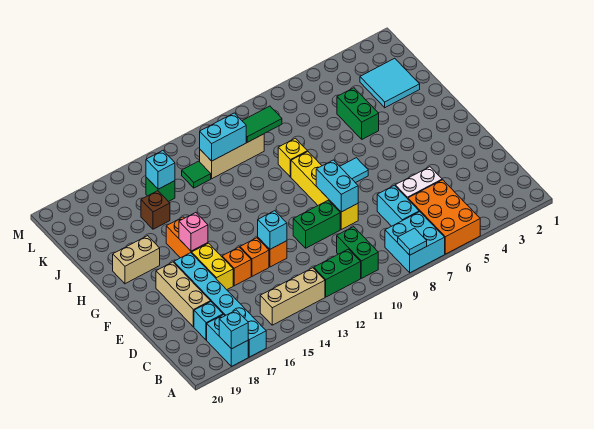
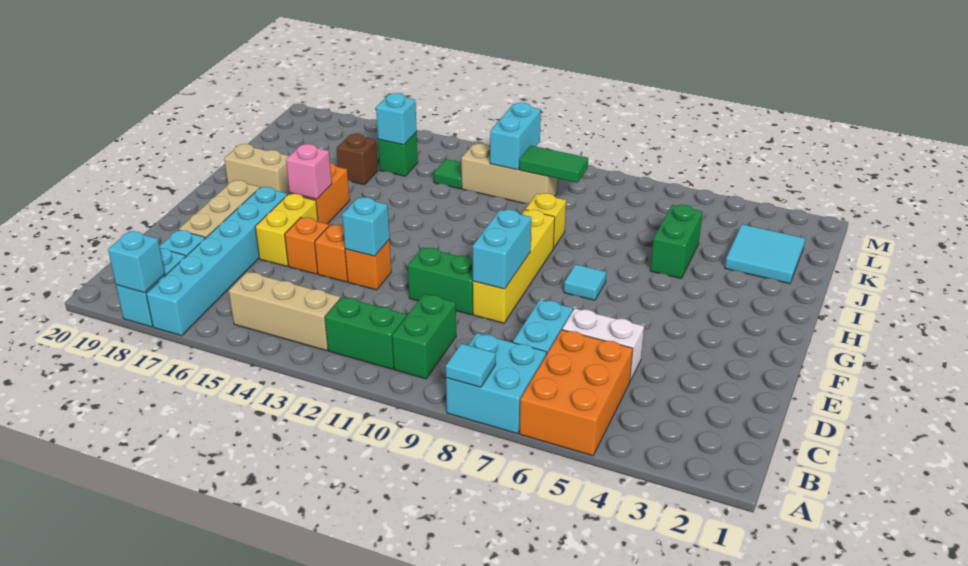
cyan 1x2 brick [200,113,246,161] -> cyan 1x2 brick turned to [490,103,541,170]

